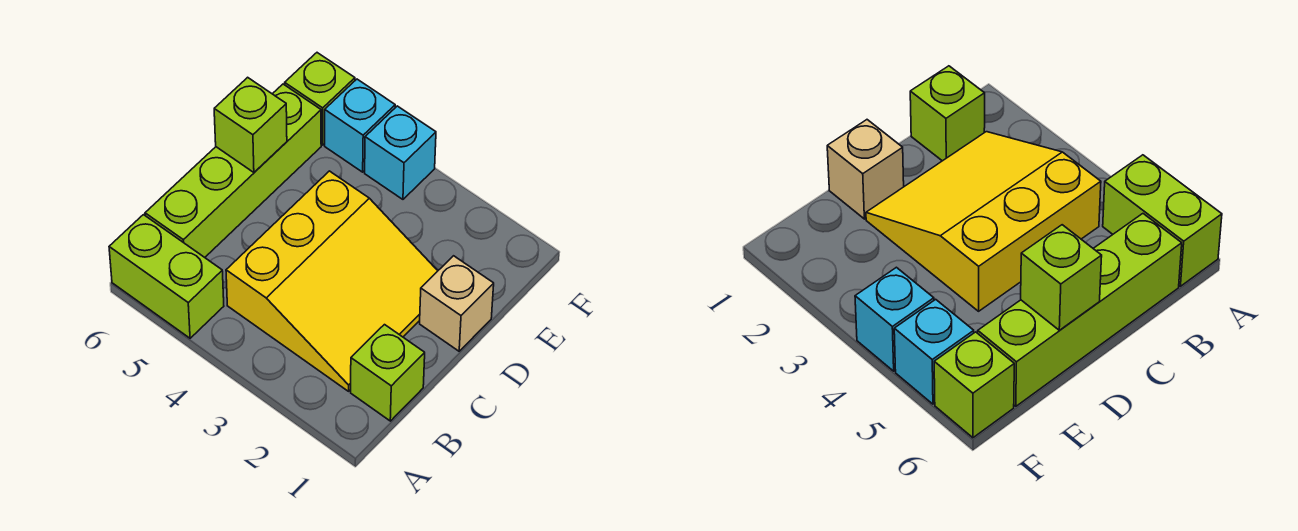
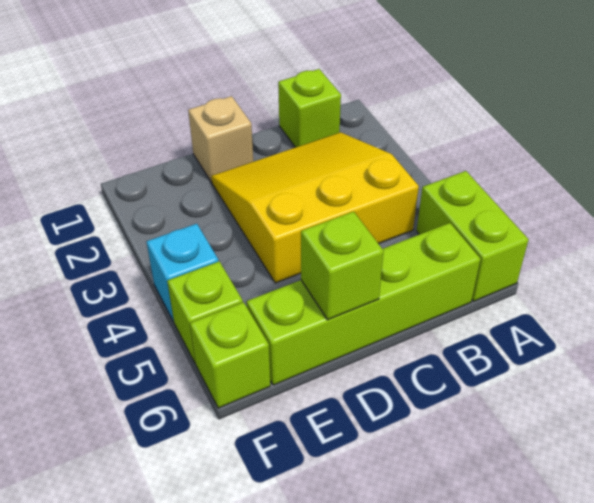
cyan 1x1 brick [325,79,395,172] -> lime 1x1 brick [167,261,243,363]

